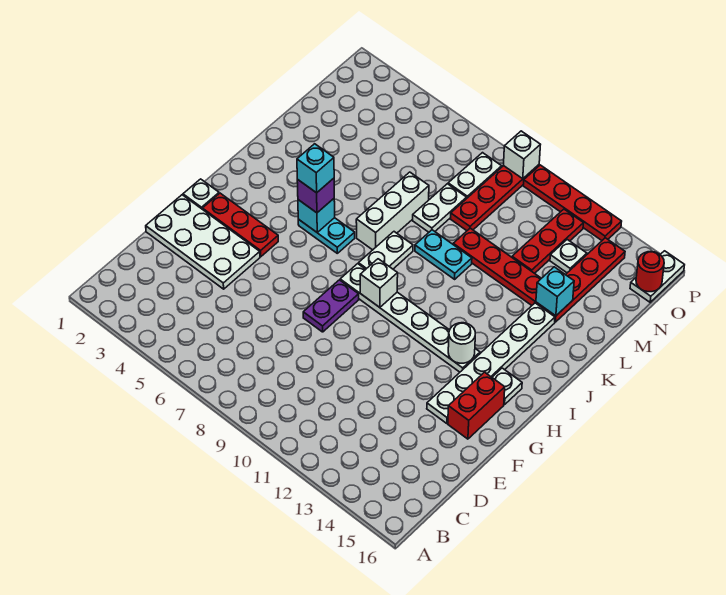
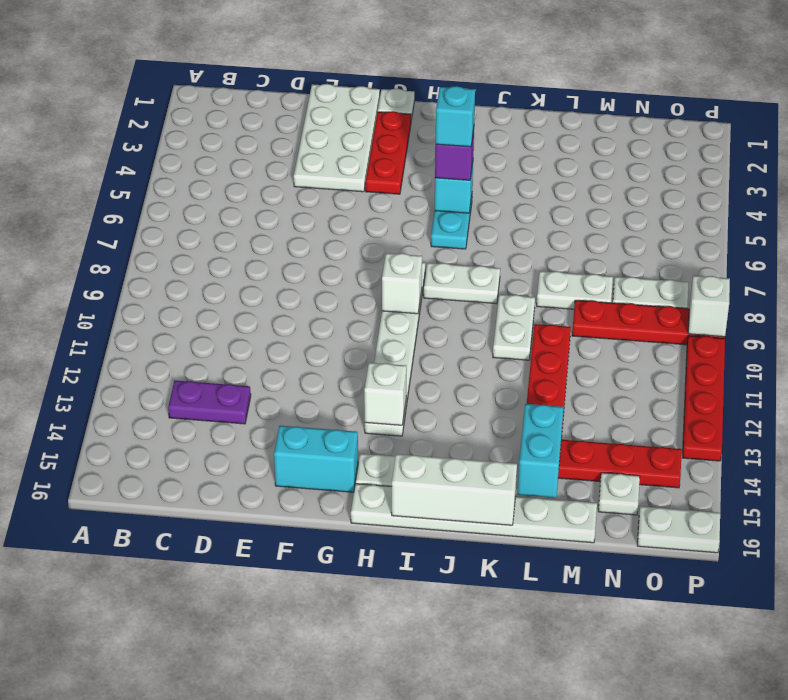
purple 1x2 plate [303,280,359,332] -> purple 1x2 plate moved to [168,381,251,424]
white 1x6 plate [427,303,555,424] -> white 1x6 plate moved to [351,484,597,543]
red 1x2 brick [448,372,505,439] -> cyan 1x2 brick [274,426,358,492]
white 1x1 round brick [448,323,475,363] -> white 1x1 brick [364,363,406,425]
white 1x3 brick [356,172,429,250] -> white 1x3 brick moved to [392,454,517,525]
cyan 1x2 plate [415,230,472,279] -> white 1x2 plate [493,295,535,360]
cyan 1x1 brick [536,267,574,316] -> cyan 1x2 brick [518,404,563,498]
red 1x3 plate [512,209,583,273] -> none
white 1x1 plate [550,240,587,273] -> white 1x1 plate moved to [598,473,640,515]
red 1x1 round brick [636,252,664,292] -> none

